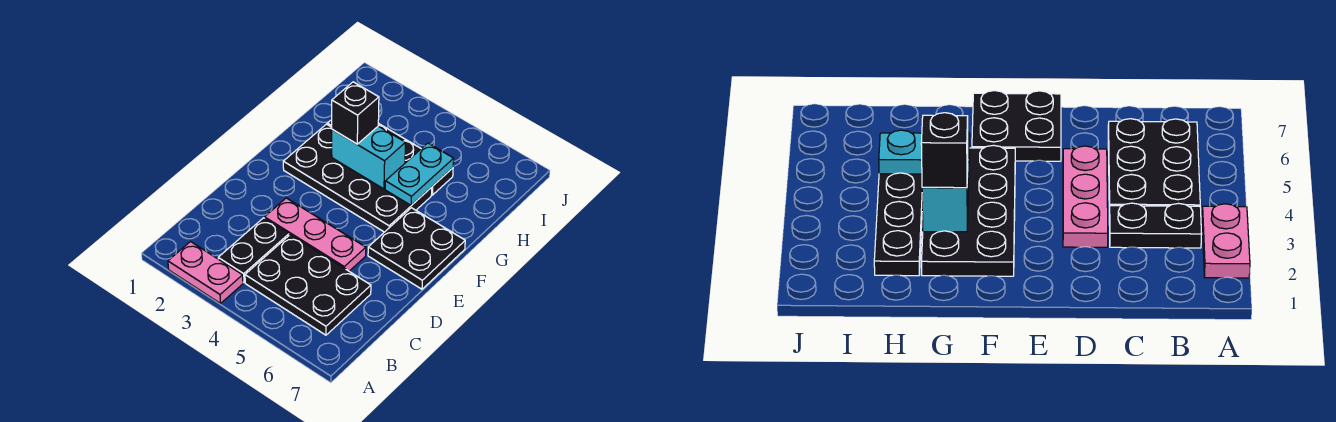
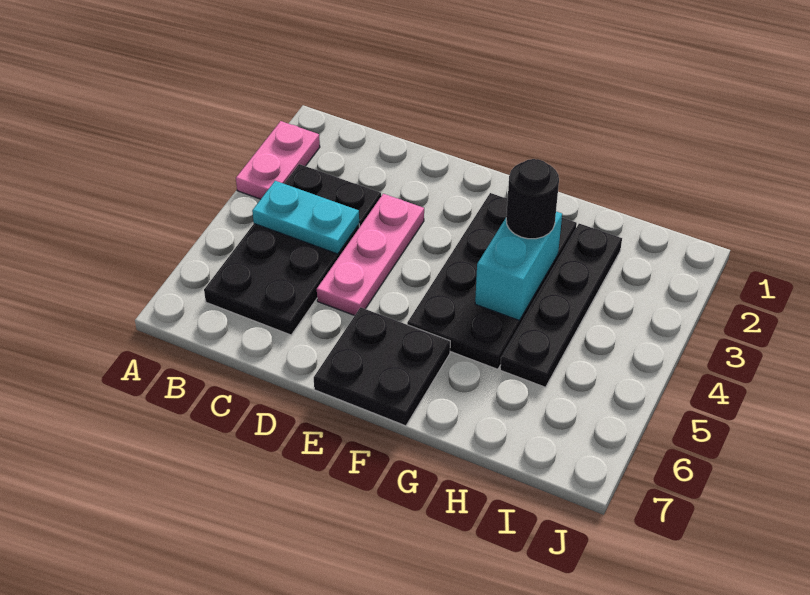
black 1x1 brick [332,82,379,144] -> black 1x1 round brick [506,159,559,239]
cyan 1x2 plate [385,143,454,205] -> cyan 1x2 plate moved to [252,181,359,254]

